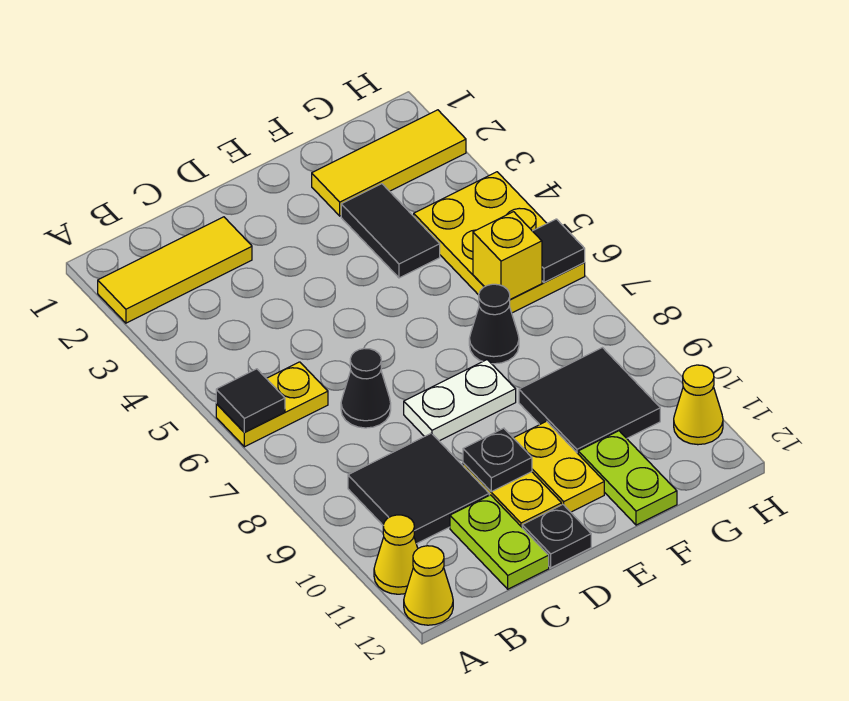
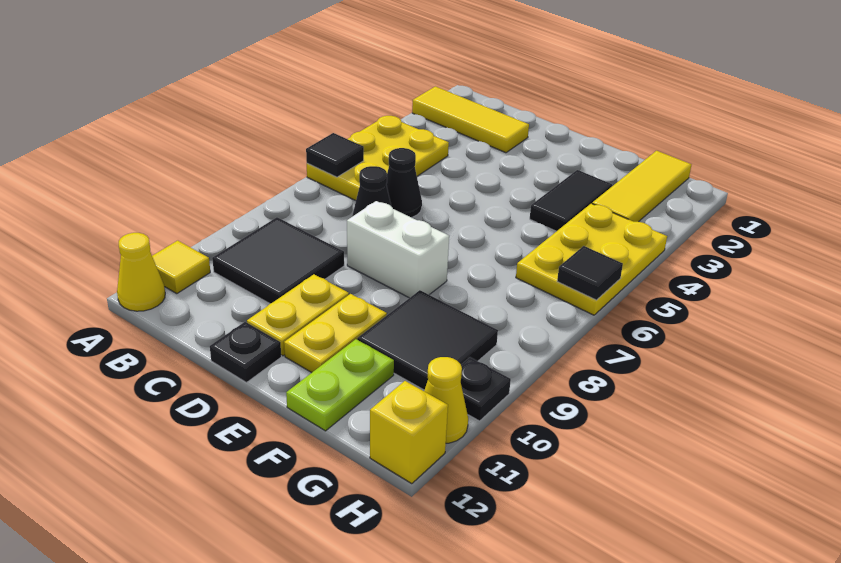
yellow 1x2 plate [216,362,328,447] -> yellow 2x3 plate [307,116,449,201]
yellow 1x1 cone [374,515,418,594] -> yellow 1x1 tile [152,241,210,293]
lime 1x2 plate [450,495,549,589] -> none
white 1x2 plate [404,360,516,441] -> white 1x2 brick [347,201,449,298]
black 1x1 plate [463,428,532,492] -> black 1x1 plate moved to [461,357,511,421]
yellow 1x3 tile [312,110,466,216] -> yellow 1x3 tile turned to [592,151,691,222]
black 1x1 cone [469,284,519,364] -> black 1x1 cone moved to [386,148,422,218]
yellow 1x1 brick [473,212,542,299] -> yellow 1x1 brick moved to [370,381,448,484]

